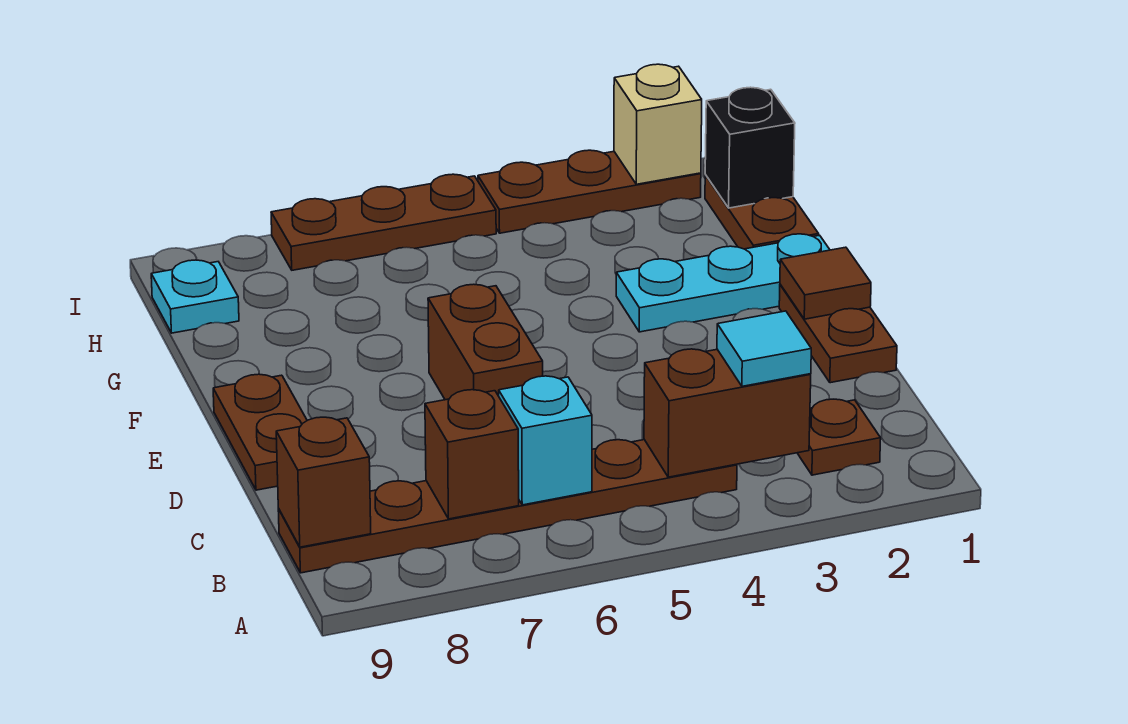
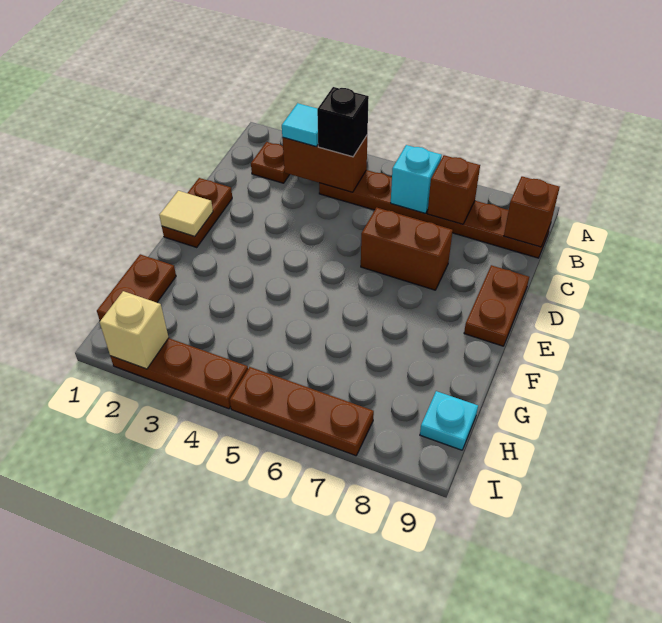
brown 1x2 brick [428,284,543,400] -> brown 1x2 brick turned to [361,208,453,290]
brown 1x1 tile [780,247,871,319] -> tan 1x1 tile [159,191,213,237]
cyan 1x3 plate [616,234,830,332] -> none
black 1x1 brick [705,87,795,208] -> black 1x1 brick moved to [317,87,369,157]

